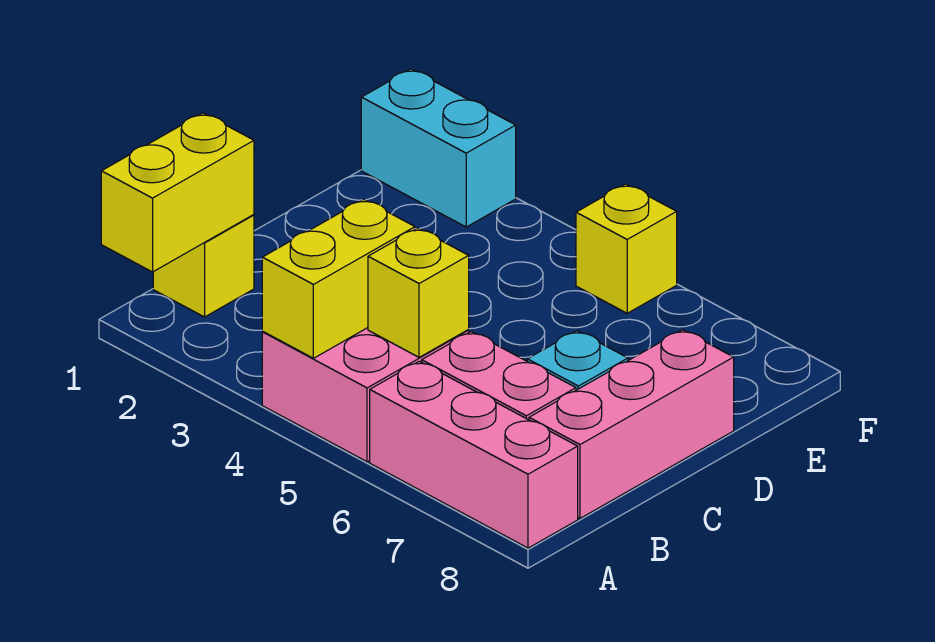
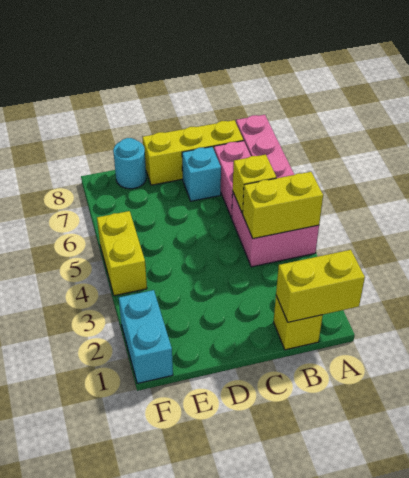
pink 1x3 brick [529,330,734,518] -> yellow 1x3 brick [142,120,243,185]
none -> cyan 1x1 round brick [113,138,146,189]
yellow 1x1 brick [576,184,677,313] -> yellow 1x2 brick [97,211,147,296]

